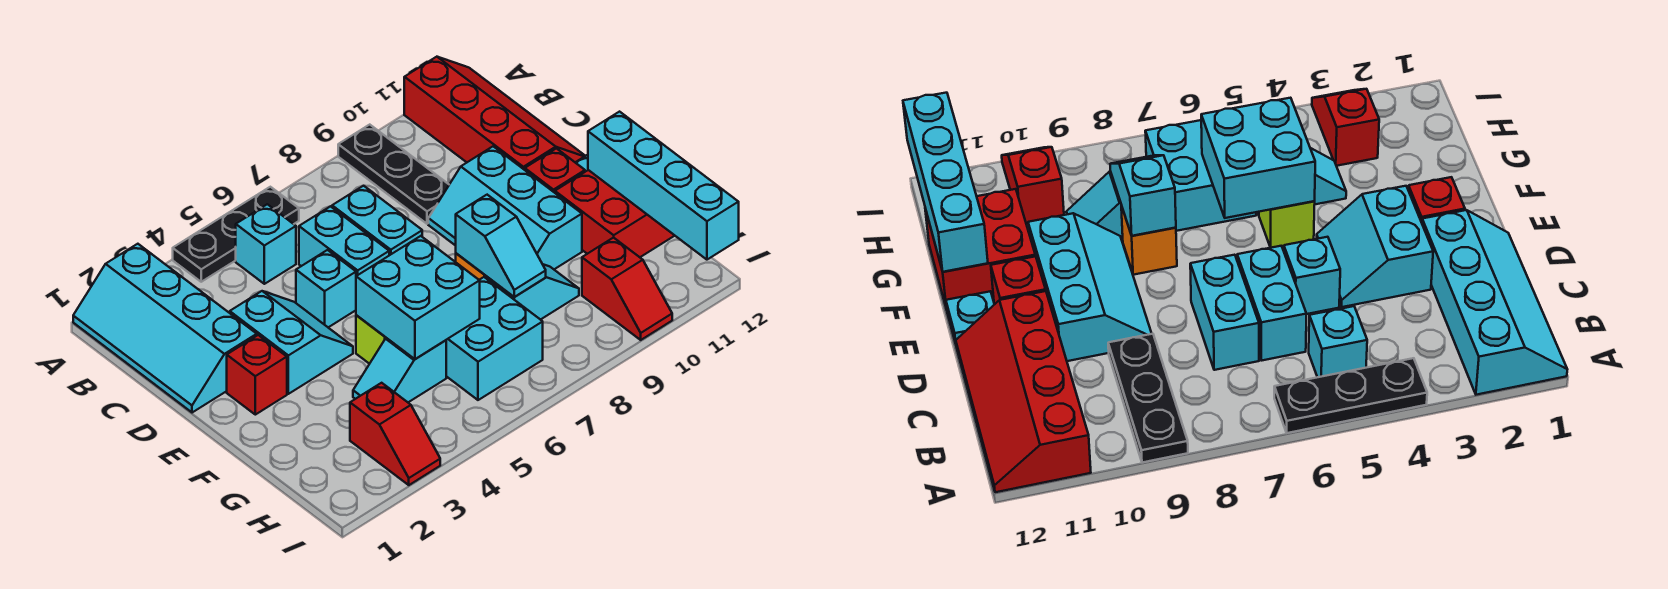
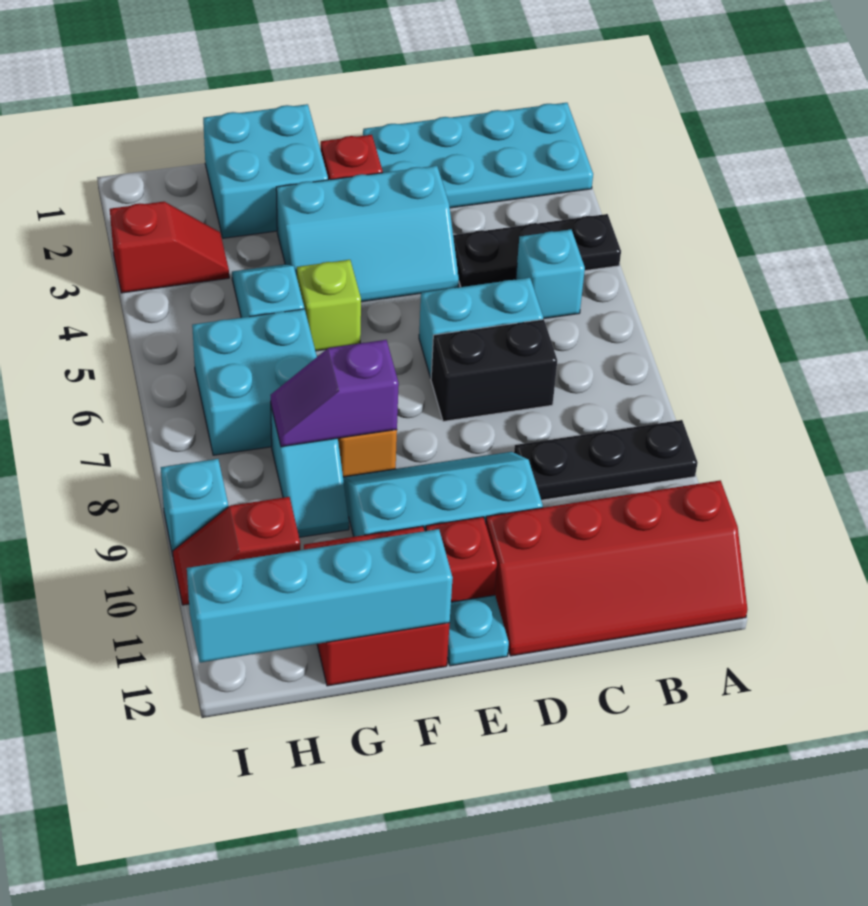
cyan 2x4 slope [73,244,257,413] -> cyan 2x4 plate [363,103,593,208]
black 1x3 plate [173,187,299,282] -> black 1x3 plate turned to [453,214,621,287]
cyan 1x2 brick [332,186,422,255] -> black 1x2 brick [431,319,557,421]
cyan 2x2 slope [230,291,353,394] -> cyan 2x3 slope [276,166,459,302]
cyan 1x1 brick [296,250,356,327] -> cyan 1x1 brick moved to [161,459,228,555]
cyan 2x2 brick [356,236,480,359] -> cyan 2x2 brick moved to [203,104,328,238]
cyan 1x2 slope [456,195,546,297] -> purple 1x2 slope [271,340,399,447]
red 1x2 slope [350,383,440,485] -> red 1x2 slope turned to [110,202,229,293]

